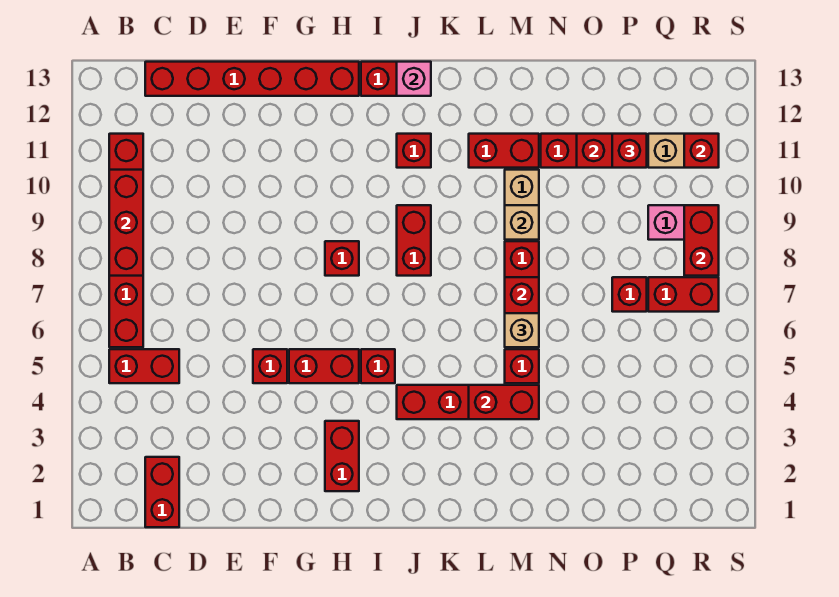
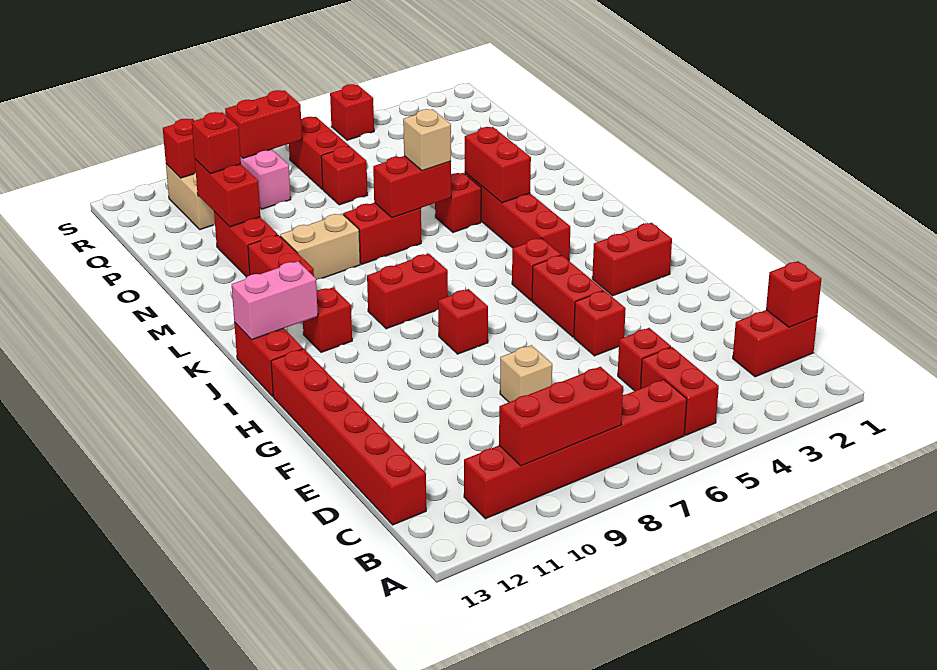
none -> red 1x1 brick [766,261,821,327]
none -> red 1x1 brick [618,328,671,391]
pink 1x1 brick [397,62,431,96] -> pink 1x2 brick [232,261,318,340]
tan 1x1 brick [505,205,539,240] -> tan 1x1 brick moved to [500,345,552,402]
none -> red 1x1 brick [330,84,374,140]

